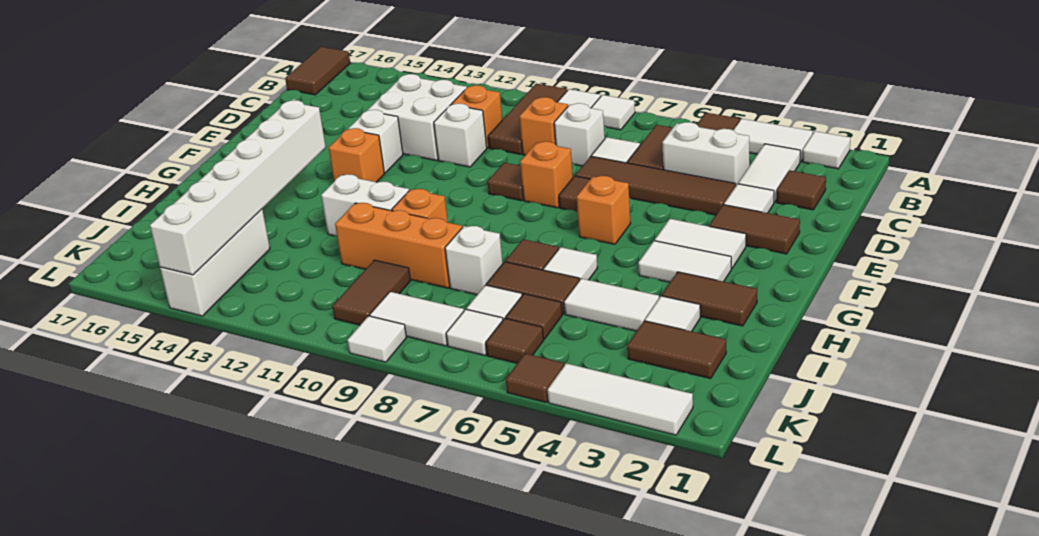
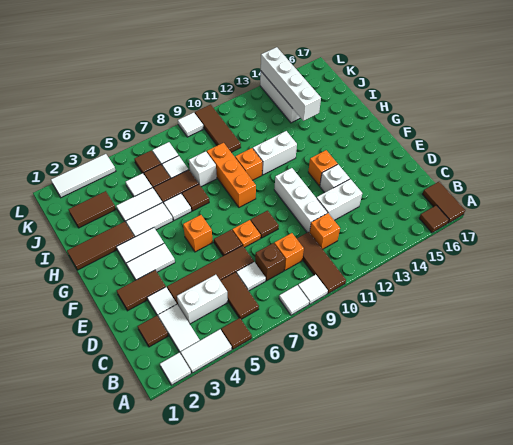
white 1x1 brick [554,103,605,166] -> brown 1x1 brick [255,243,285,281]
white 2x2 brick [368,74,467,161] -> white 1x2 brick [317,179,362,220]
white 1x1 brick [434,103,487,167] -> white 1x3 brick [274,168,327,232]
orange 1x1 brick [520,142,573,208] -> orange 1x1 plate [232,220,261,248]
white 1x6 brick [150,100,326,275] -> white 1x4 brick [261,47,321,121]
brown 1x2 tile [662,272,757,326] -> brown 1x3 tile [67,221,134,270]
white 1x1 tile [645,296,700,331] -> white 1x1 tile moved to [126,173,152,197]
orange 1x3 brick [335,203,462,288] -> orange 1x3 brick turned to [207,143,256,207]
brown 1x2 tile [332,260,411,325] -> brown 1x3 tile [195,105,241,152]
white 1x2 tile [370,292,464,346] -> white 1x2 tile moved to [126,202,173,237]
brown 1x1 tile [506,354,564,403] -> brown 1x1 tile moved to [419,205,449,233]

